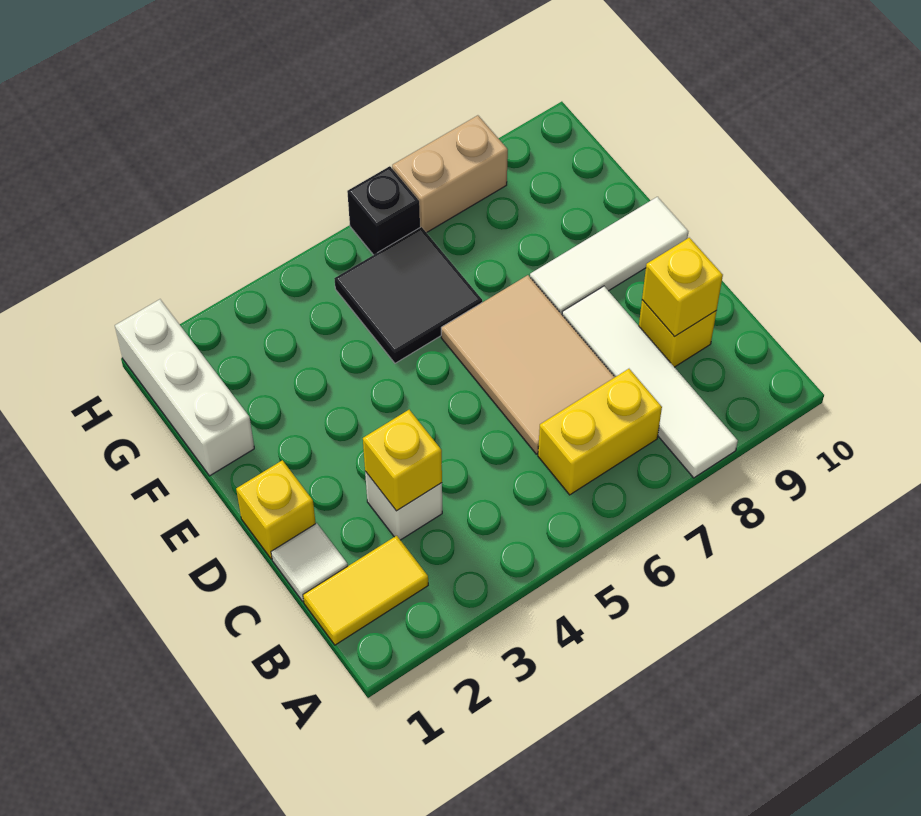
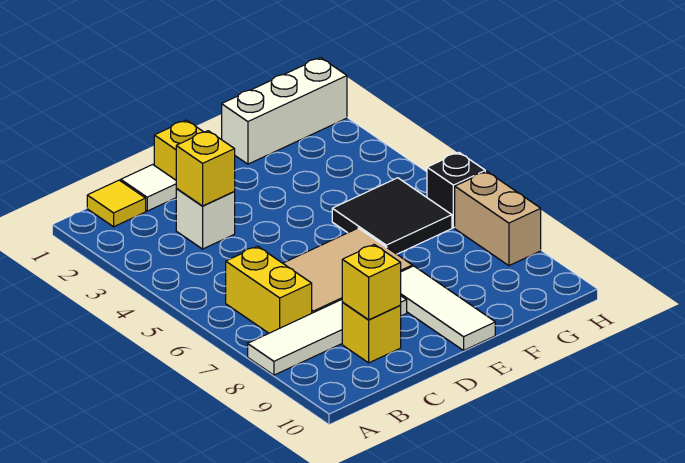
yellow 1x2 tile [303,536,428,645] -> yellow 1x1 tile [87,180,146,227]

